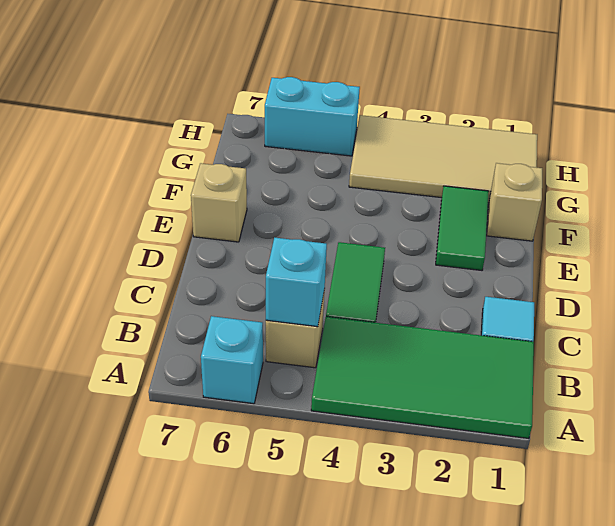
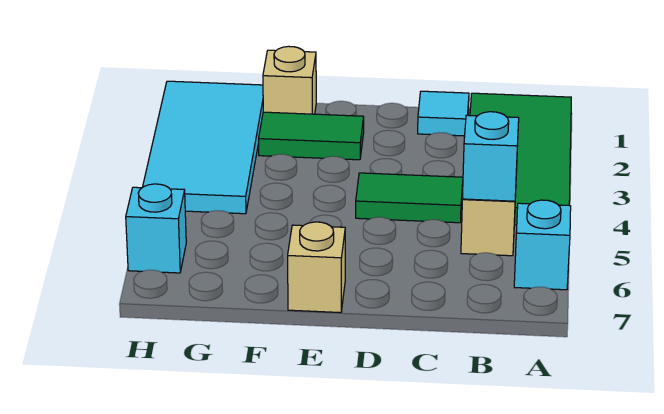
tan 2x4 tile [349,115,537,203] -> cyan 2x4 tile [143,81,263,214]
cyan 1x2 brick [265,77,360,156] -> cyan 1x1 brick [126,184,186,273]

